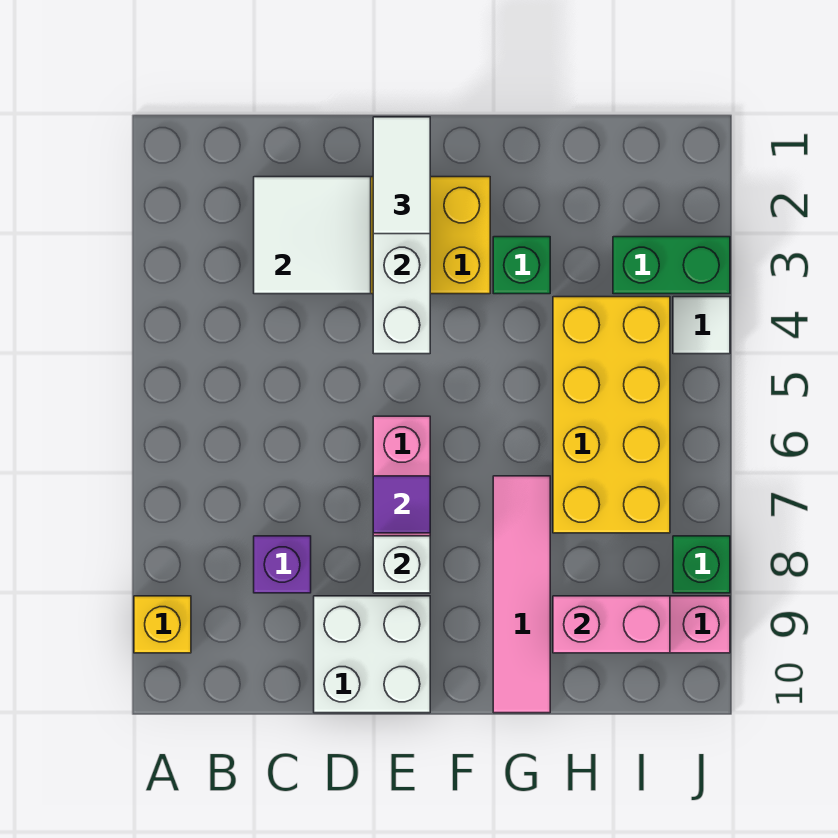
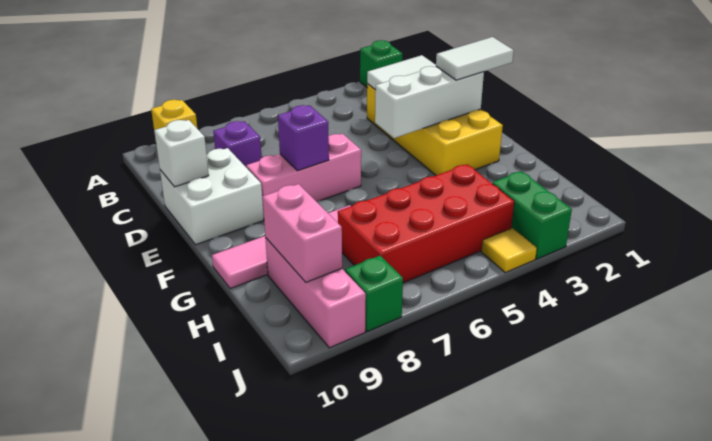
purple 1x1 tile [373,476,430,533] -> purple 1x1 brick [278,105,329,171]
white 1x1 brick [373,536,430,593] -> white 1x1 brick moved to [154,120,209,187]
green 1x1 brick [493,237,550,294] -> green 1x1 brick moved to [360,40,402,87]
yellow 2x4 brick [553,297,670,533] -> red 2x4 brick [338,164,514,283]
white 1x1 tile [673,297,730,354] -> yellow 1x1 tile [482,228,537,273]

